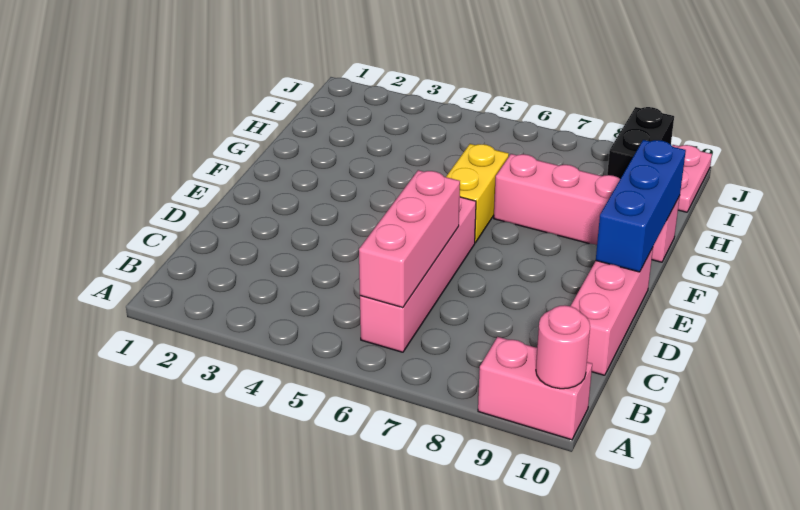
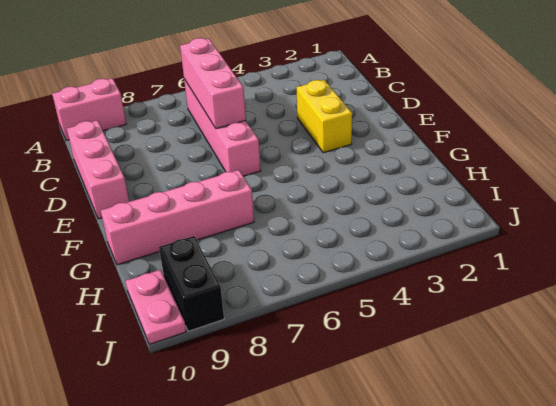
pink 1x1 round brick [536,305,590,389] -> none
blue 1x3 brick [596,140,686,272] -> none
yellow 1x2 brick [446,144,509,243] -> yellow 1x2 brick moved to [297,80,352,153]

